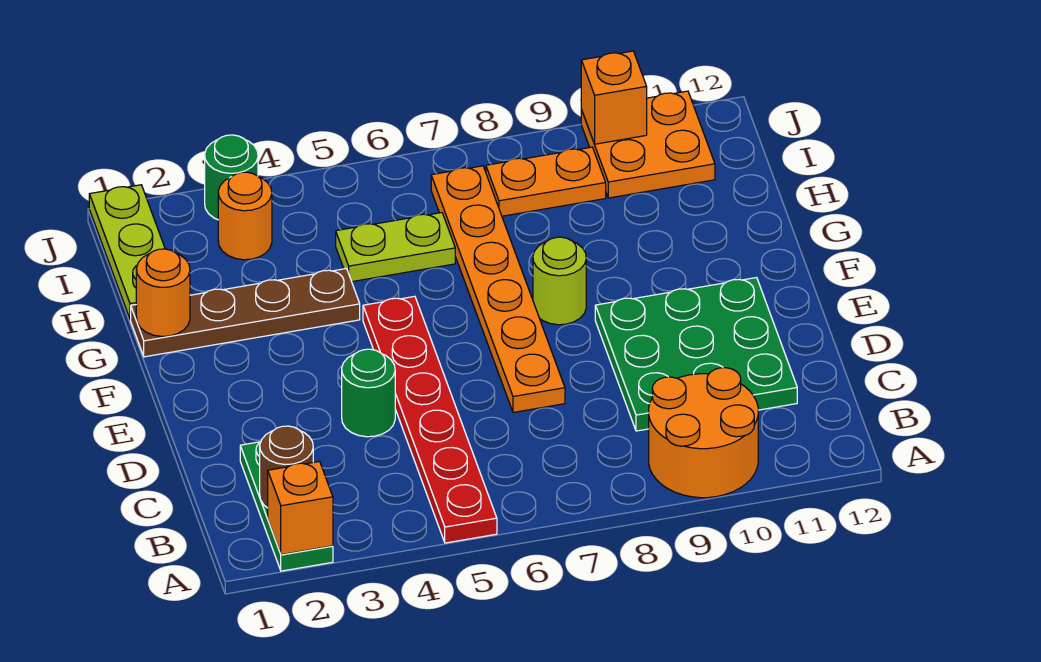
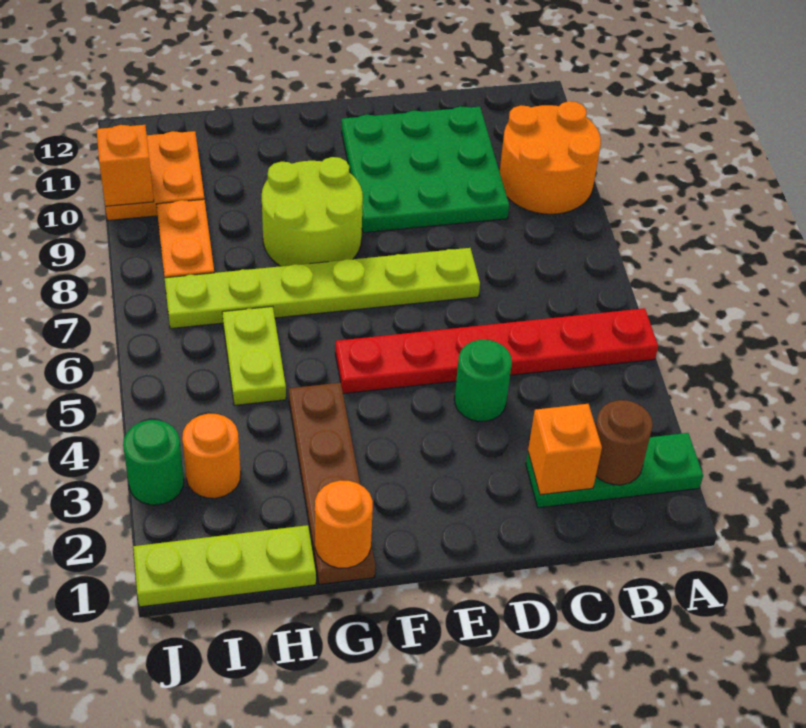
orange 1x1 brick [268,461,333,555] -> orange 1x1 brick moved to [528,404,602,495]
orange 1x6 plate [431,166,565,412] -> lime 1x6 plate [165,248,480,329]
lime 1x1 round brick [533,237,586,325] -> lime 2x2 round brick [262,157,363,266]

